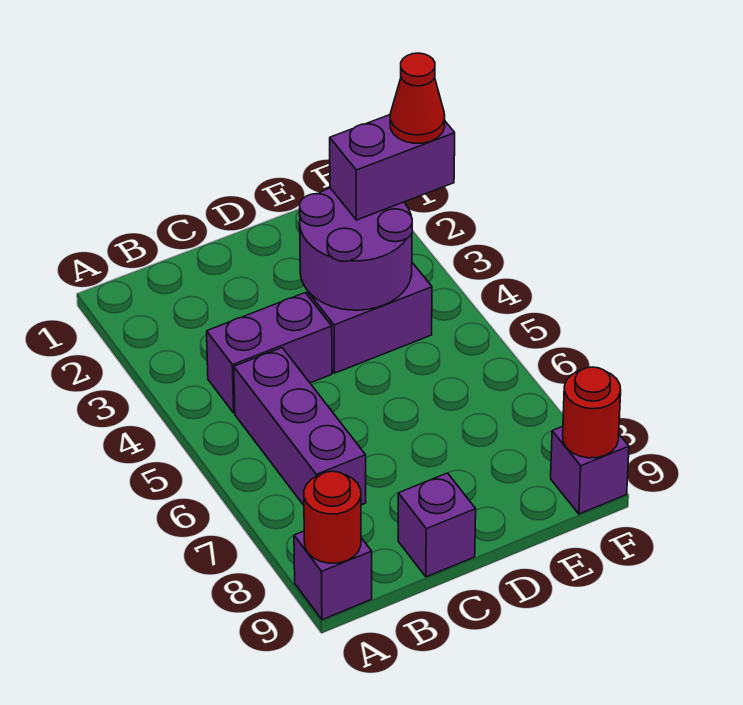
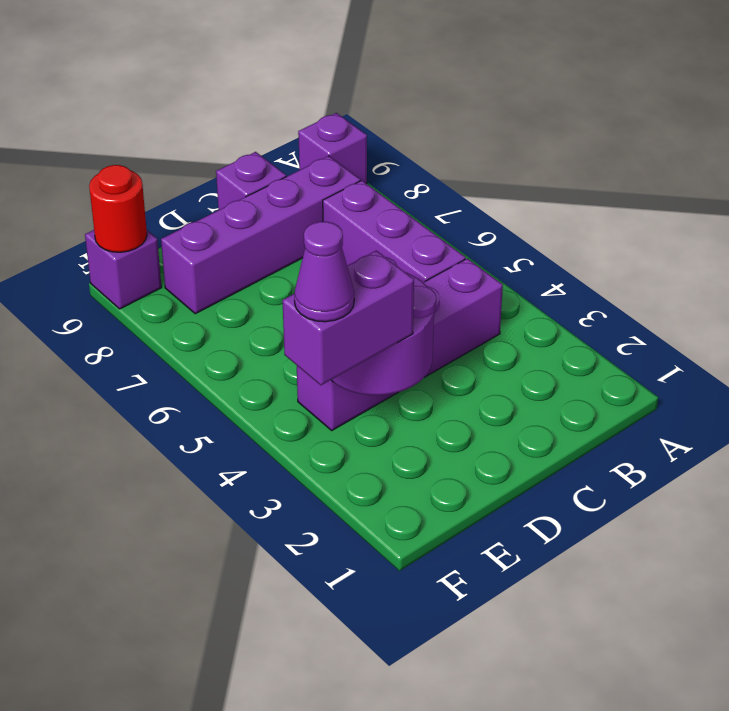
red 1x1 round brick [304,471,361,563] -> none
none -> purple 1x4 brick [161,156,360,314]
red 1x1 cone [390,53,445,143] -> purple 1x1 cone [294,222,354,322]

